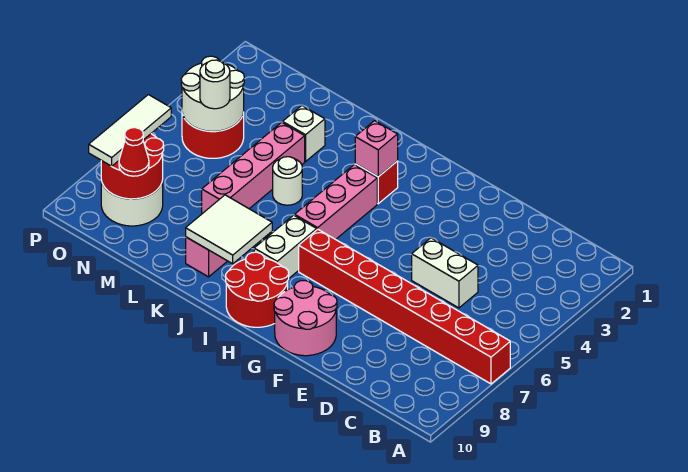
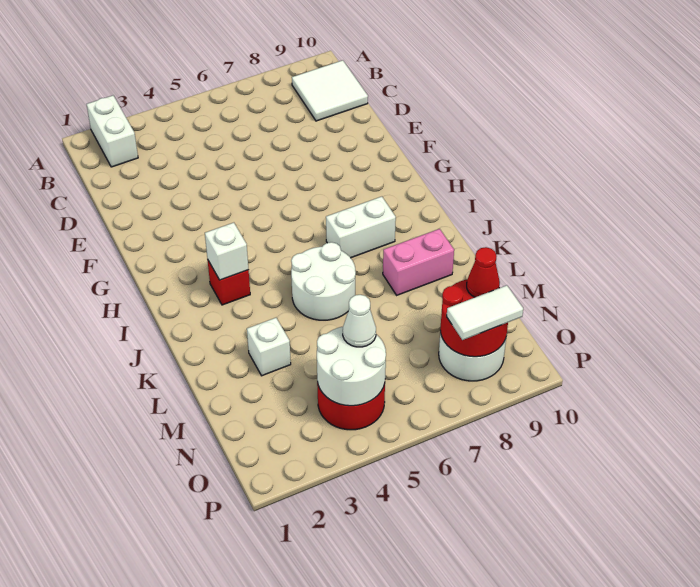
red 1x8 brick [299,229,510,384] -> none
white 1x2 brick [412,238,478,308] -> white 1x2 brick moved to [87,96,138,167]
pink 2x2 round brick [274,281,337,356] -> none
red 2x2 round brick [226,252,289,327] -> none
pink 1x1 brick [355,121,398,177] -> white 1x1 brick [205,223,248,280]
pink 1x3 brick [294,165,377,239] -> none
white 2x2 tile [186,195,272,264] -> white 2x2 tile moved to [292,60,368,121]
white 1x1 round brick [273,157,302,205] -> white 2x2 round brick [291,242,356,320]
pink 1x4 brick [202,122,305,214] -> none
white 1x1 round brick [200,60,230,109] -> white 1x1 cone [343,295,376,347]
white 1x3 tile [89,95,171,166] -> white 1x2 tile [447,285,523,340]

